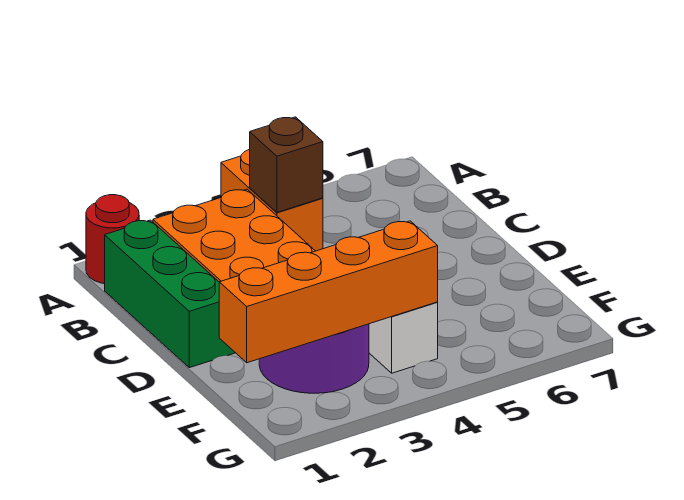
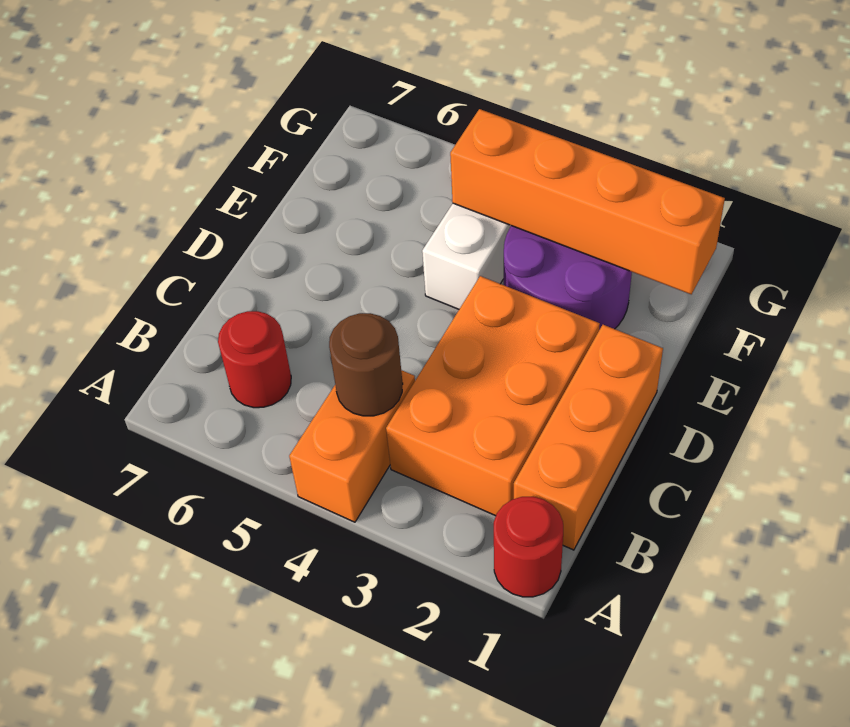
green 1x3 brick [105,220,235,368] -> orange 1x3 brick [514,325,663,550]
brown 1x1 brick [250,117,323,212] -> brown 1x1 round brick [329,313,403,416]
none -> red 1x1 round brick [218,311,291,408]

